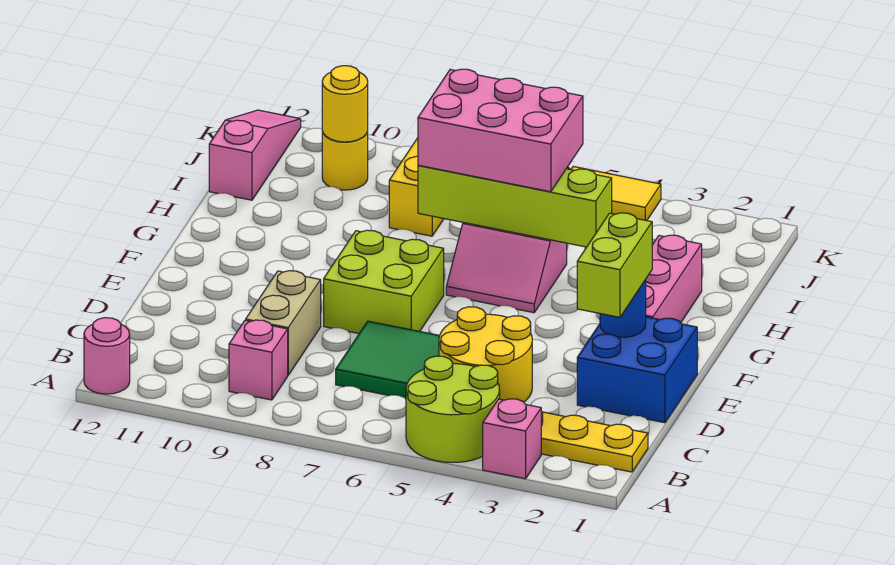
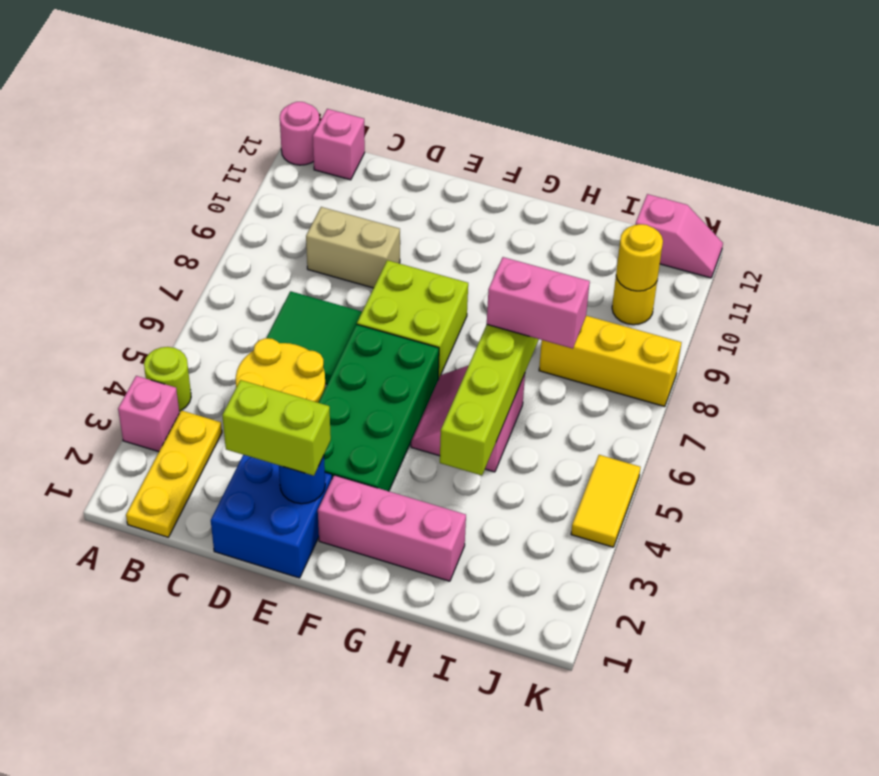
lime 2x2 round brick [406,356,500,462] -> lime 1x1 round brick [144,347,191,411]
pink 1x1 brick [229,320,288,400] -> pink 1x1 brick moved to [313,109,365,180]
none -> green 2x4 brick [319,324,439,491]
pink 2x3 brick [418,69,583,192] -> pink 1x2 brick [487,257,590,349]
pink 1x3 slope [209,110,301,200] -> pink 1x2 slope [635,194,723,278]

